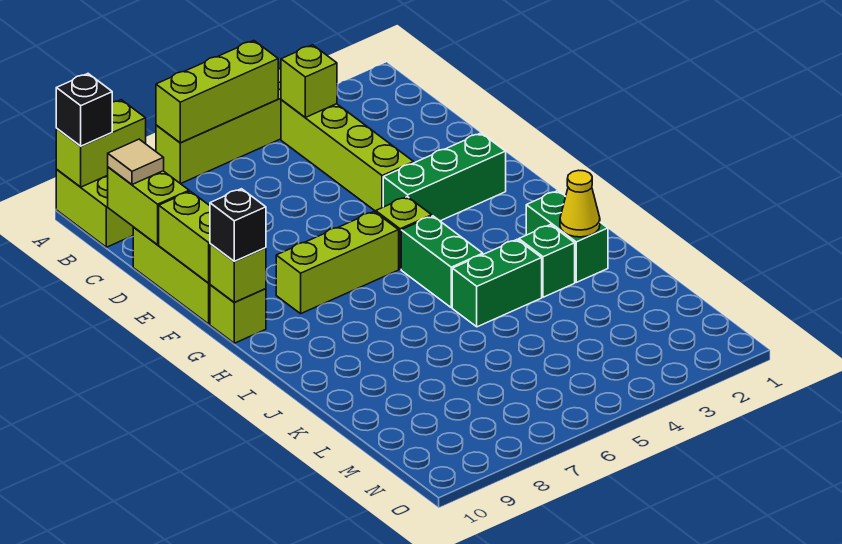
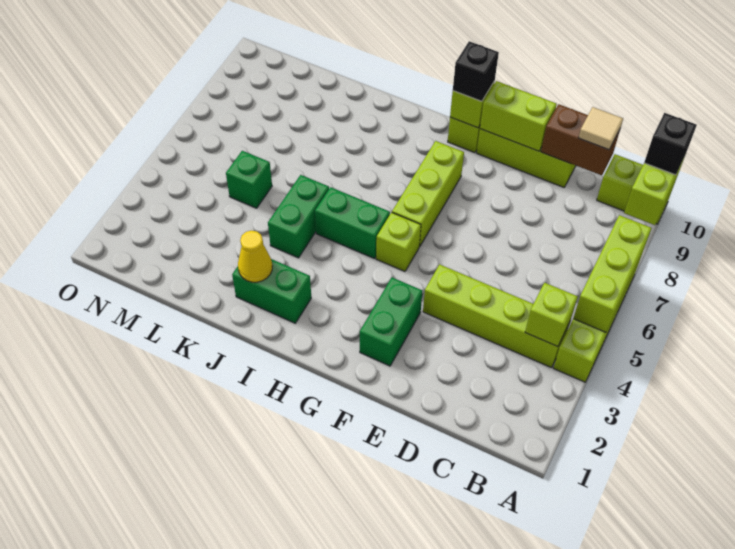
lime 1x2 brick [108,167,189,245] -> brown 1x2 brick [541,104,620,175]
green 1x3 brick [383,133,506,221] -> green 1x2 brick [360,278,422,366]
green 1x1 brick [519,225,575,297] -> green 1x1 brick moved to [226,151,272,208]

